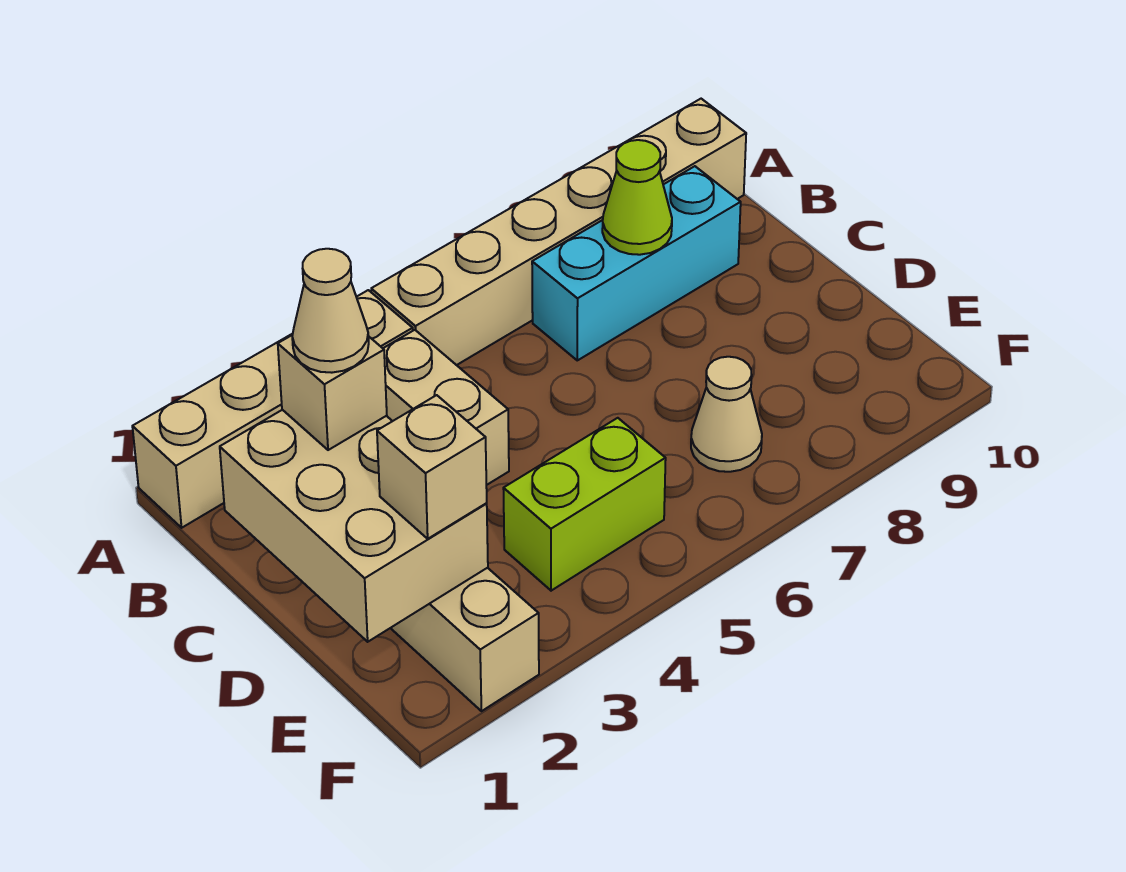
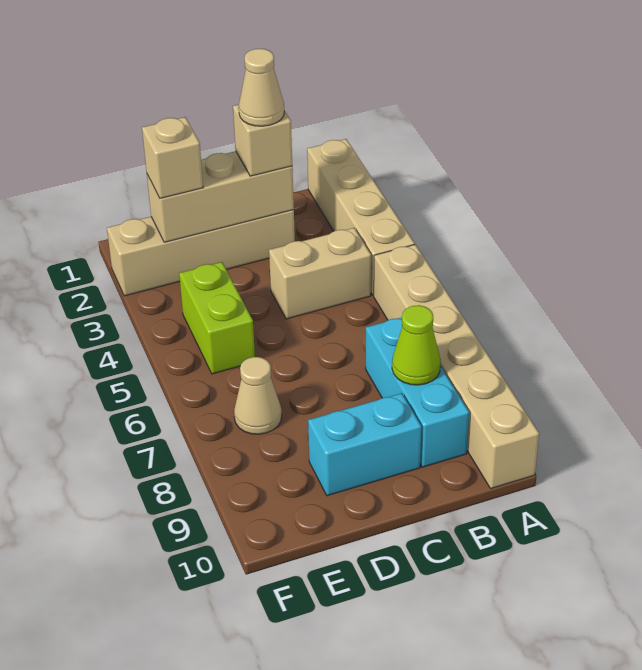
tan 2x3 brick [220,410,488,642] -> tan 1x3 brick [147,151,294,242]
none -> cyan 1x2 brick [308,393,421,496]

